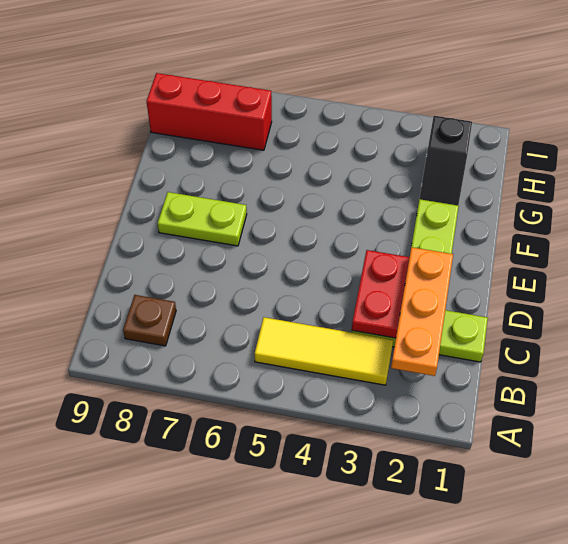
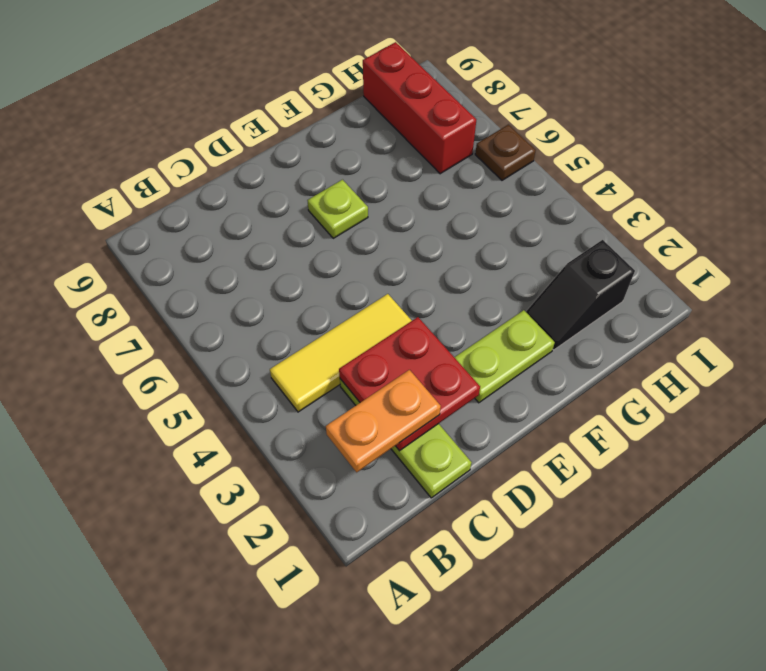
orange 1x3 plate [391,247,453,376] -> orange 1x2 plate [326,370,441,472]
yellow 1x3 tile [255,317,393,385] -> yellow 1x3 tile turned to [270,294,412,412]
brown 1x1 plate [123,295,176,346] -> brown 1x1 plate moved to [475,125,536,180]
lime 1x2 plate [157,192,247,246] -> lime 1x1 plate [307,180,368,238]

